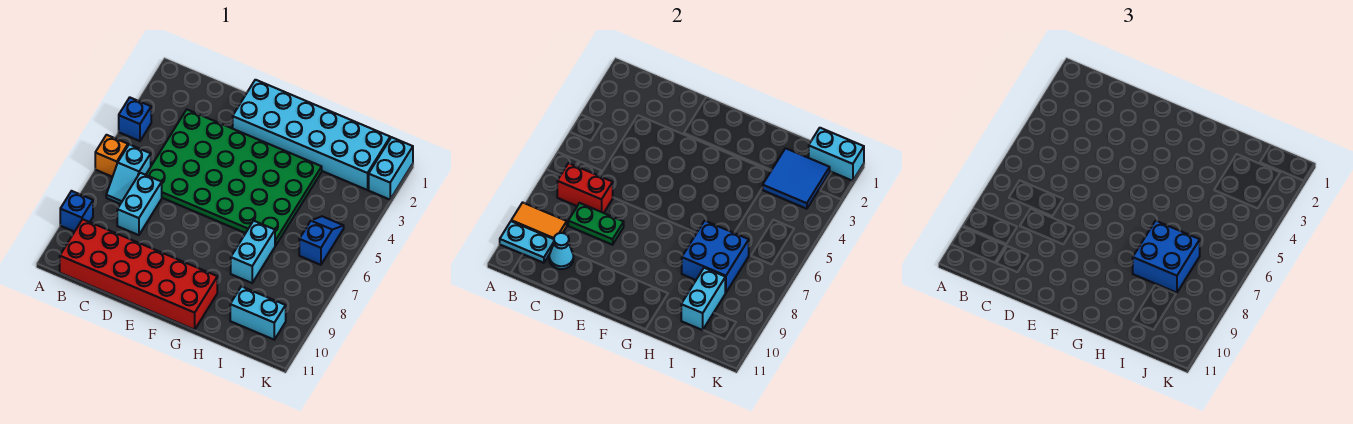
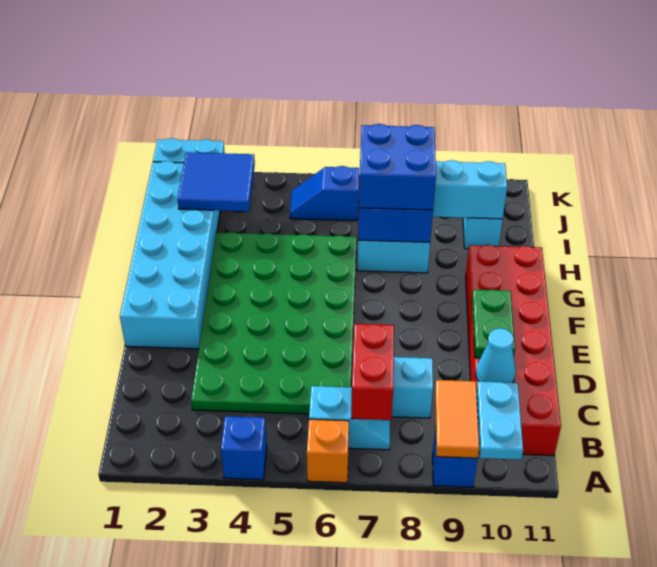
green 1x2 plate [568,203,624,245] -> green 1x2 plate moved to [472,289,515,358]
cyan 1x2 brick [809,128,864,181] -> none

